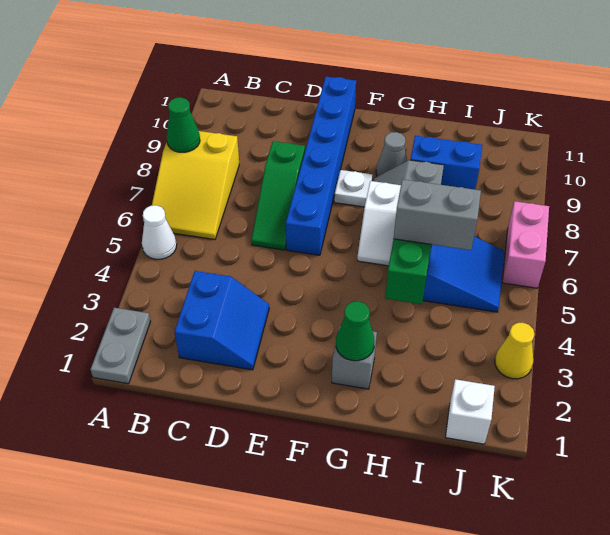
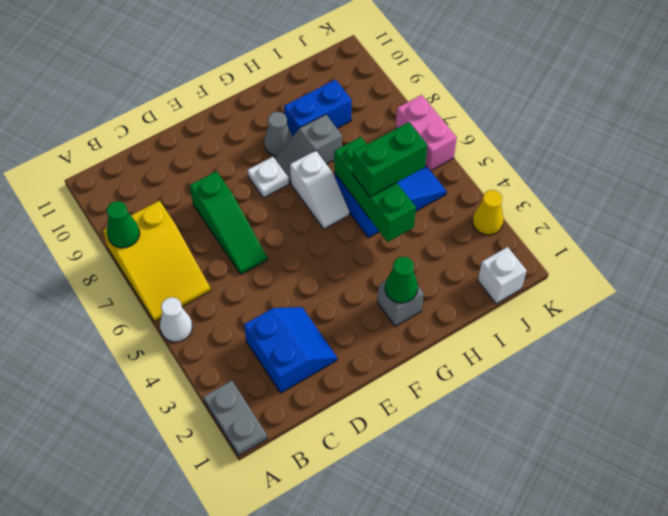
blue 1x6 brick [286,77,356,255] -> none
grey 1x2 brick [394,179,481,250] -> green 1x2 brick [353,122,427,197]

